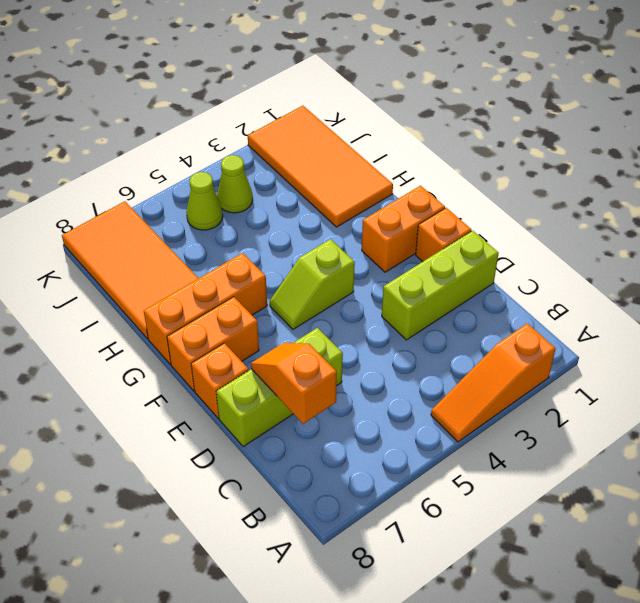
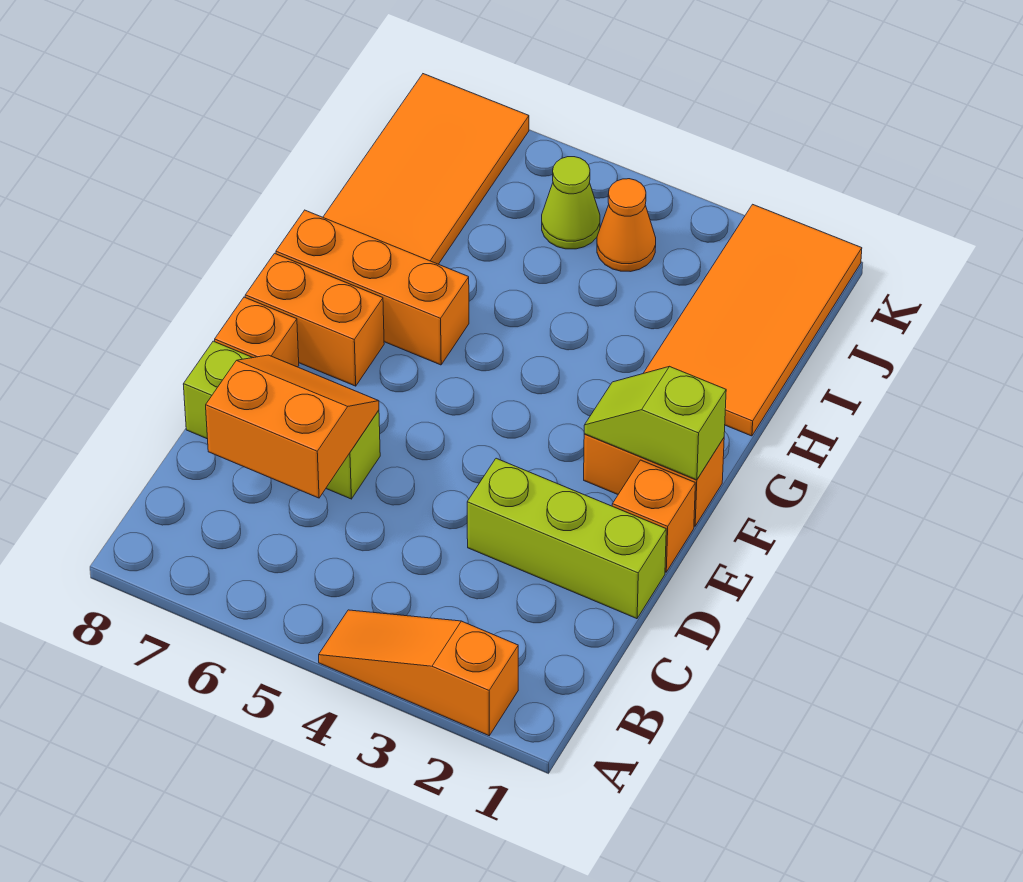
orange 1x2 slope [251,343,337,424] -> orange 2x2 slope [206,355,379,498]
lime 1x2 slope [270,239,355,329] -> lime 1x2 slope moved to [584,367,726,480]
lime 1x1 cone [217,155,253,213] -> orange 1x1 cone [597,179,656,272]

